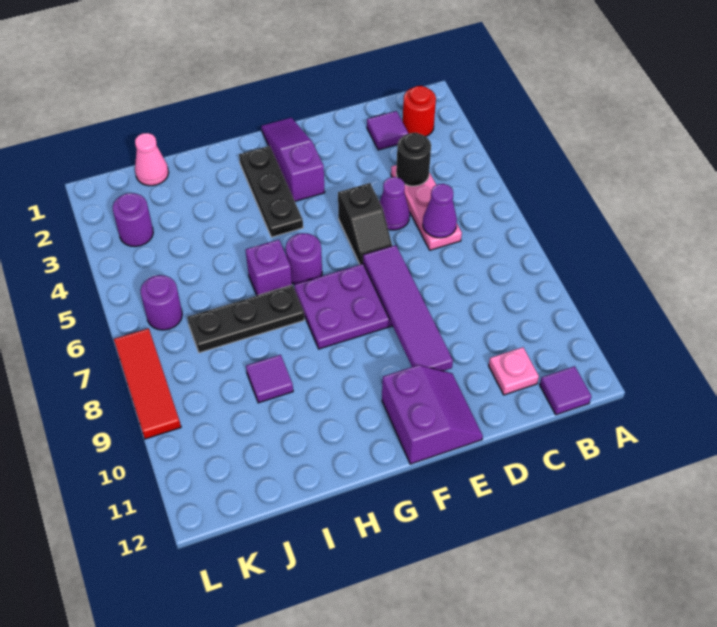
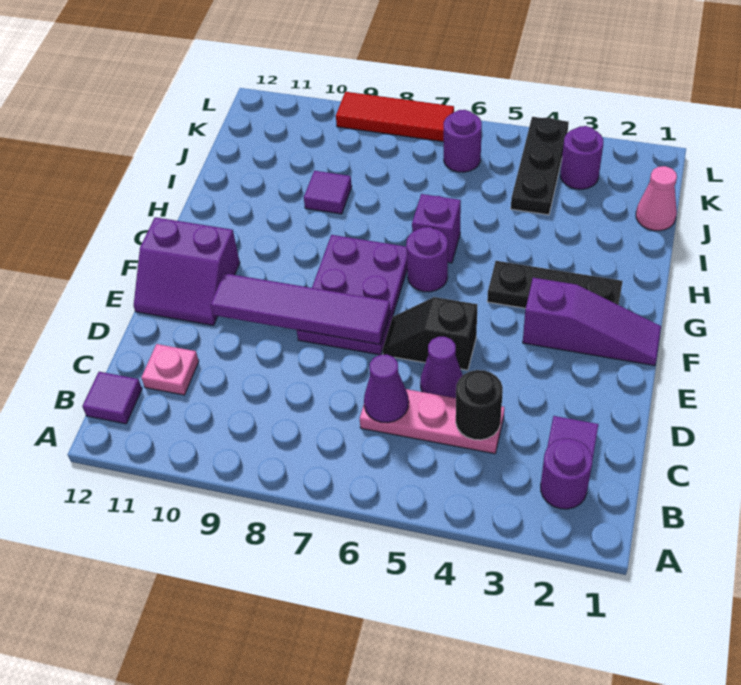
red 1x1 round brick [403,86,436,137] -> purple 1x1 round brick [541,438,592,509]
black 1x3 plate [187,285,304,353] -> black 1x3 plate moved to [511,117,569,215]

